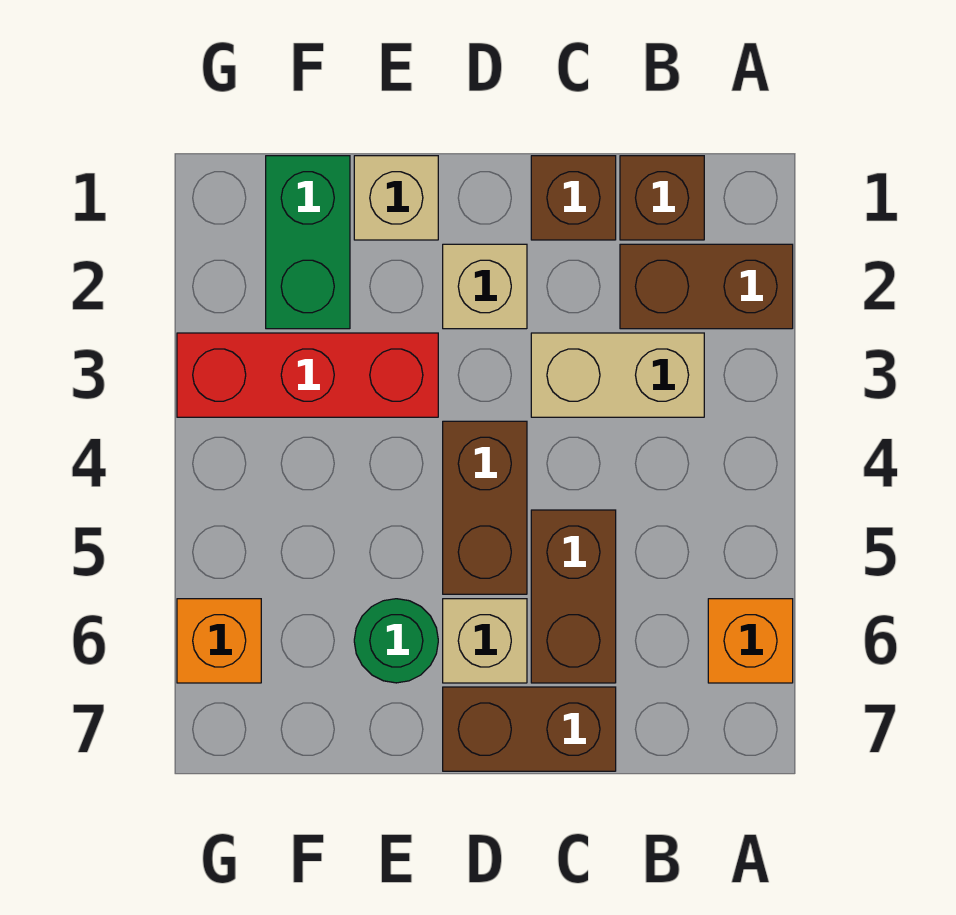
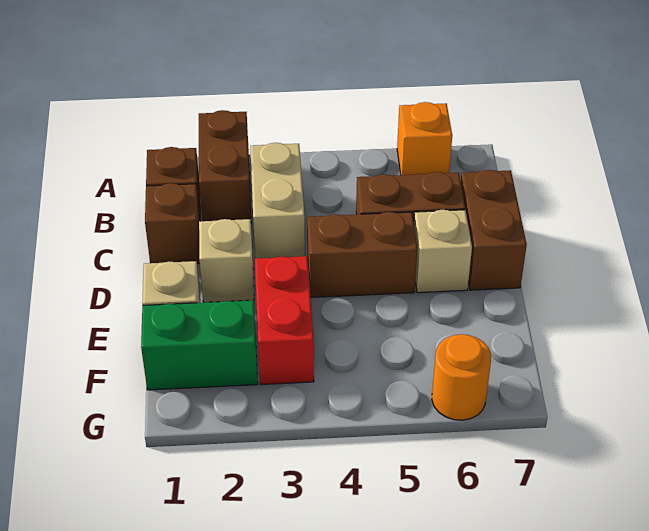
red 1x3 brick [177,333,438,417] -> red 1x2 brick [255,256,314,385]
green 1x1 round brick [354,599,438,683] -> none
orange 1x1 brick [177,599,261,683] -> orange 1x1 round brick [432,334,491,420]

